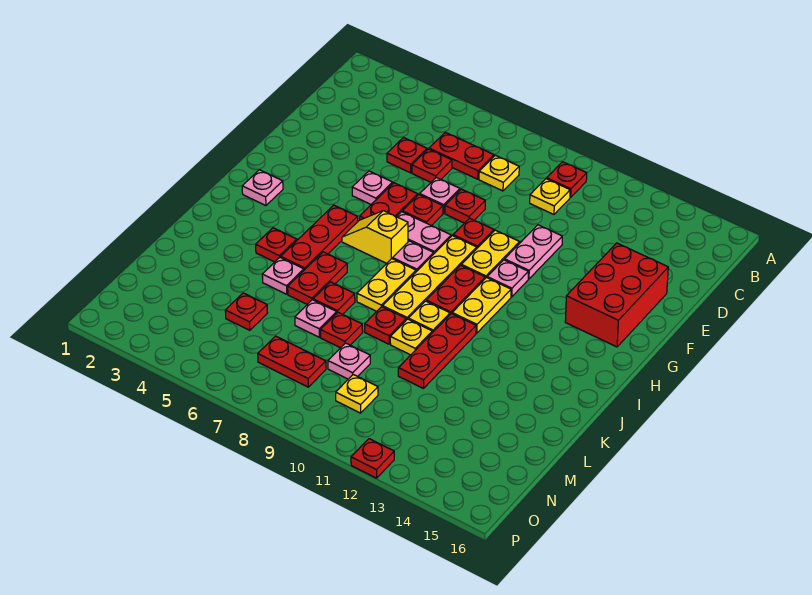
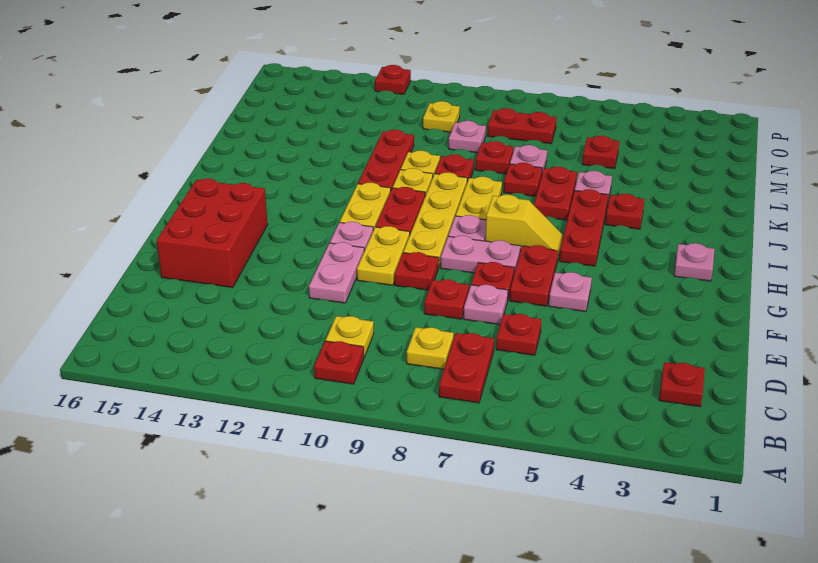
red 1x2 plate [429,132,494,179] -> red 1x2 plate turned to [439,333,494,403]
red 1x1 plate [387,138,427,173] -> red 1x1 plate moved to [659,362,705,407]

